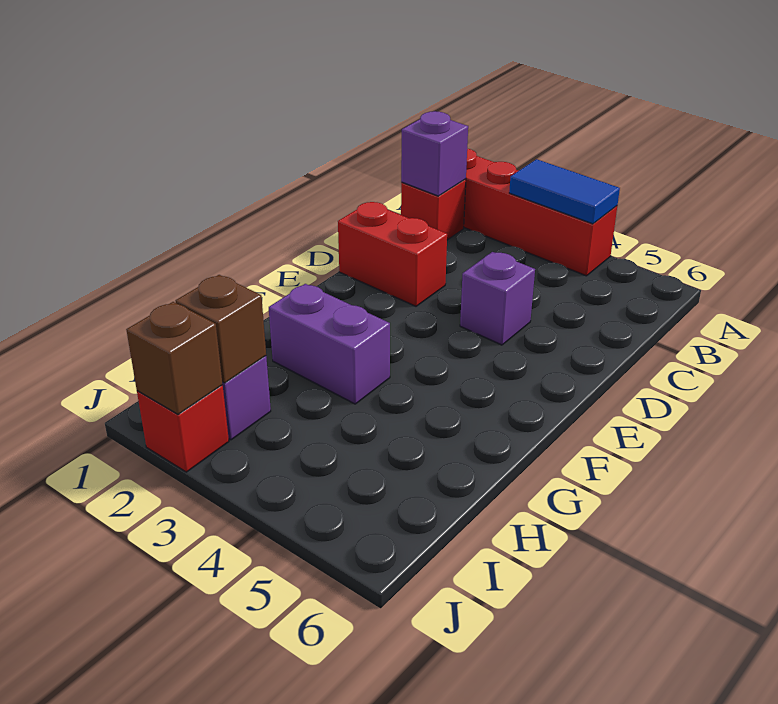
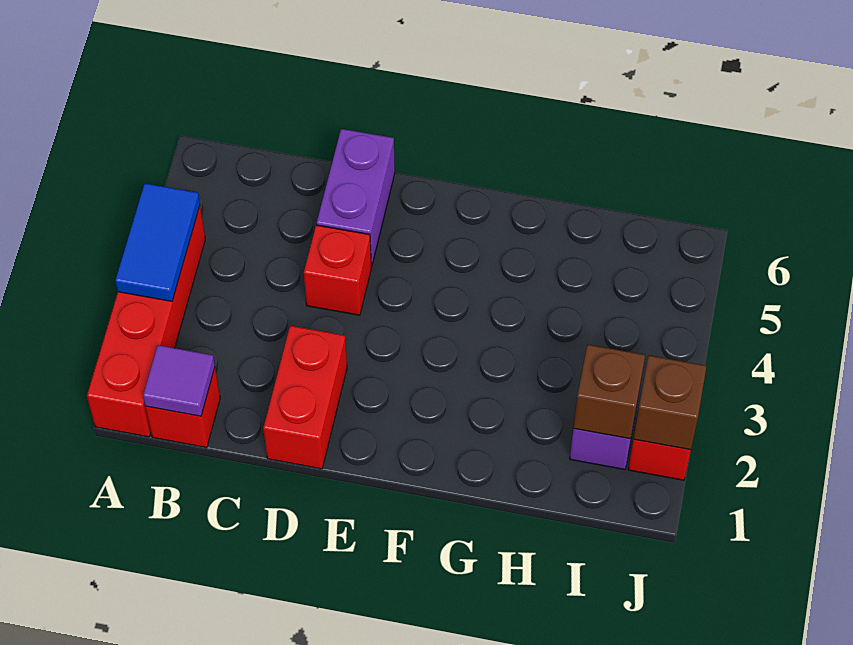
purple 1x1 brick [401,111,468,196] -> purple 1x1 tile [143,345,215,416]
purple 1x1 brick [460,252,535,345] -> red 1x1 brick [304,225,371,315]
purple 1x2 brick [269,284,390,404] -> purple 1x2 brick moved to [317,129,395,266]

